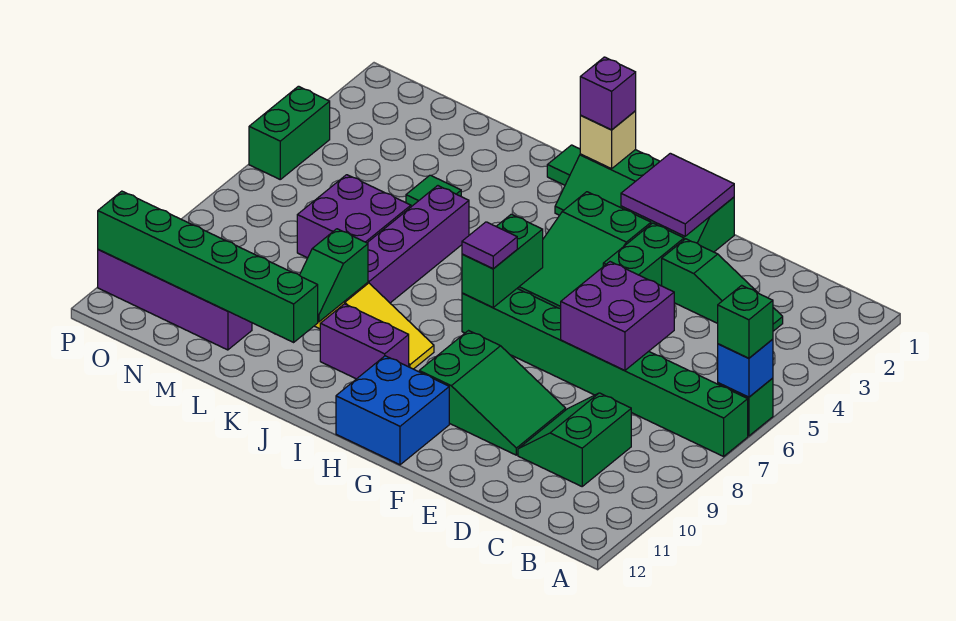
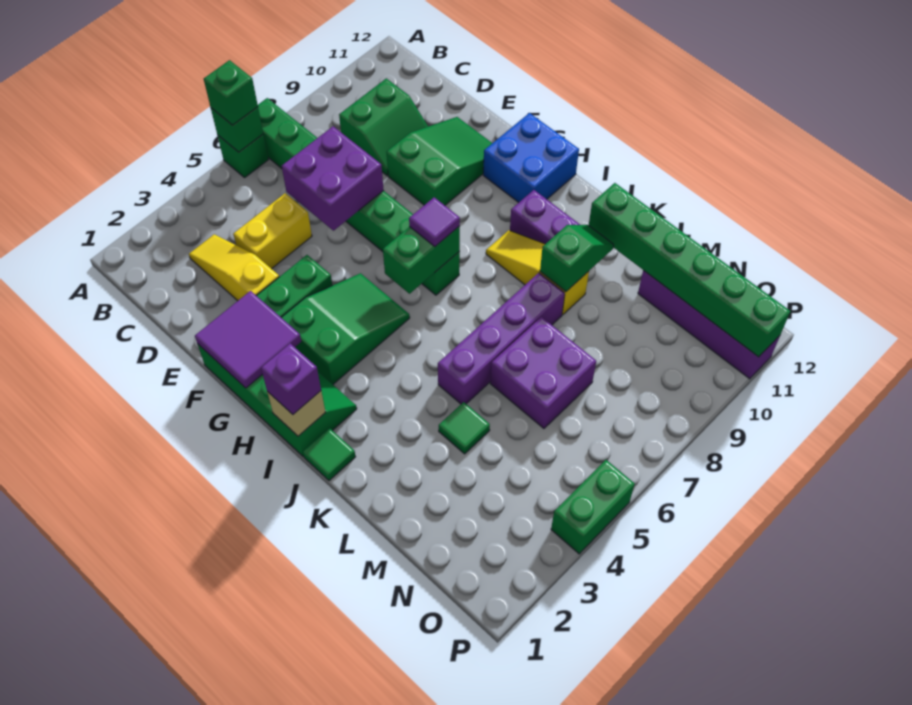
blue 1x1 brick [718,339,773,397] -> green 1x1 brick [211,107,263,152]
green 1x3 slope [662,239,783,331] -> yellow 1x3 slope [189,234,279,301]
none -> yellow 1x2 brick [233,193,312,269]
green 2x3 slope [419,331,566,455] -> green 2x3 slope turned to [387,117,492,205]

